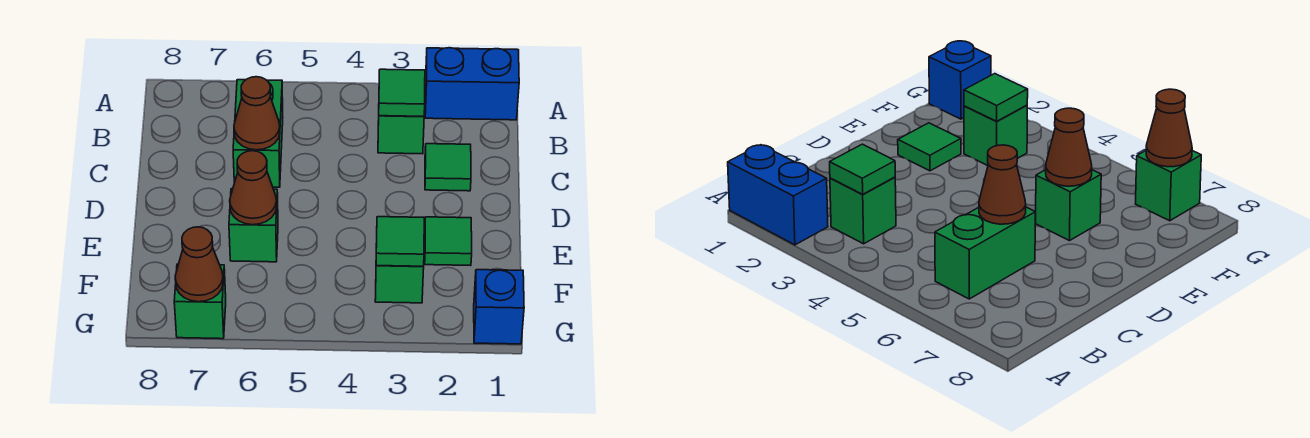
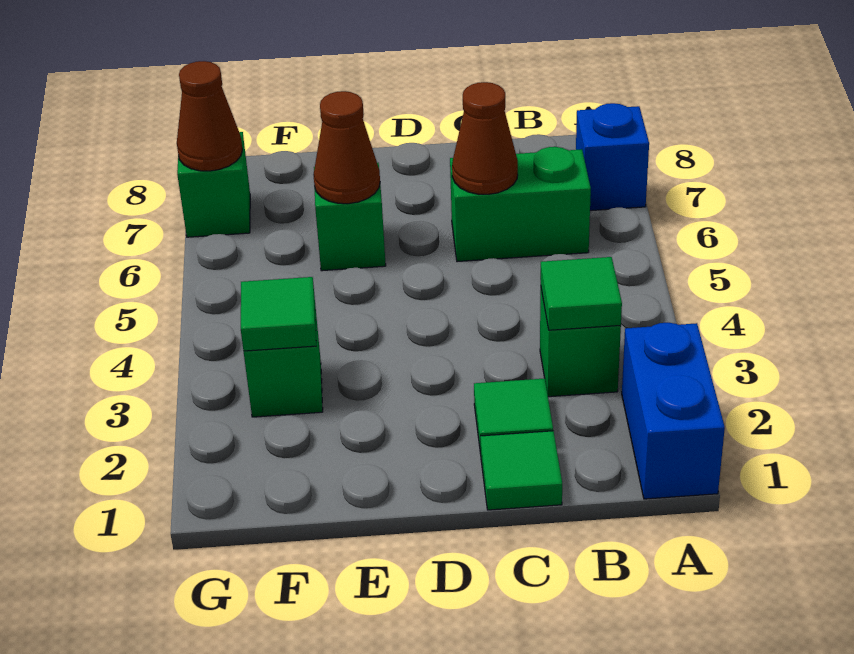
green 1x1 tile [425,217,472,266] -> green 1x1 tile moved to [480,431,562,510]
blue 1x1 brick [474,270,524,344] -> blue 1x1 brick moved to [576,103,649,211]

